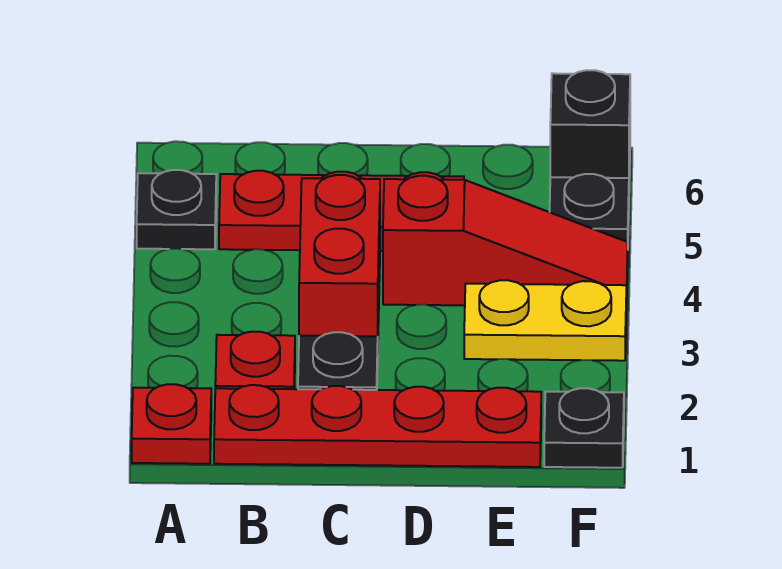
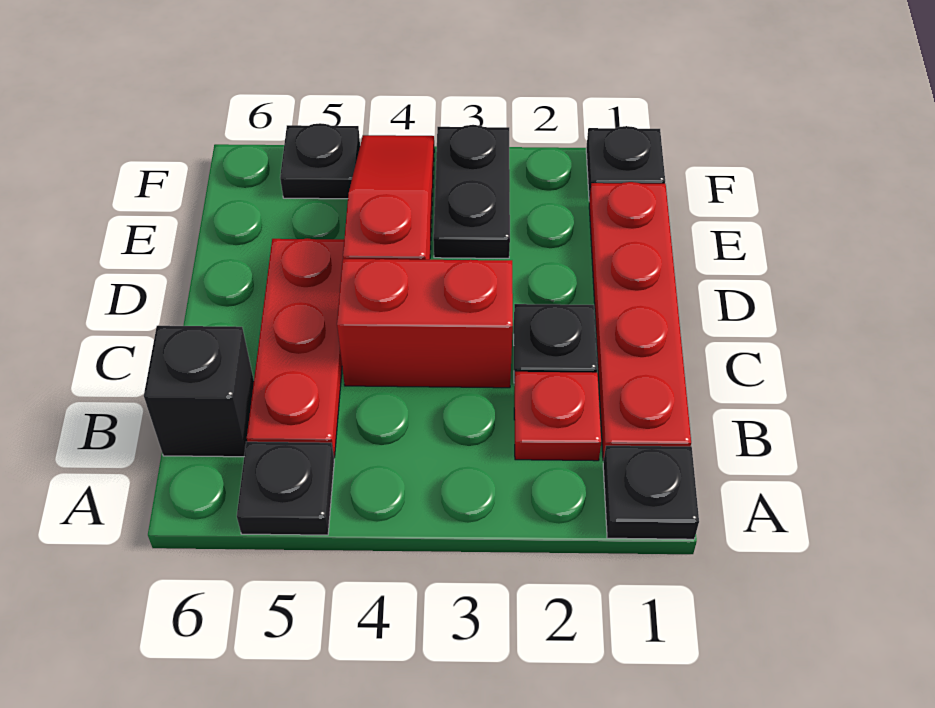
red 1x1 plate [132,384,211,464] -> black 1x1 plate [603,446,699,539]
yellow 1x2 plate [464,280,627,361] -> black 1x2 plate [433,125,510,258]
black 1x1 brick [550,70,630,178] -> black 1x1 brick moved to [144,326,254,457]

